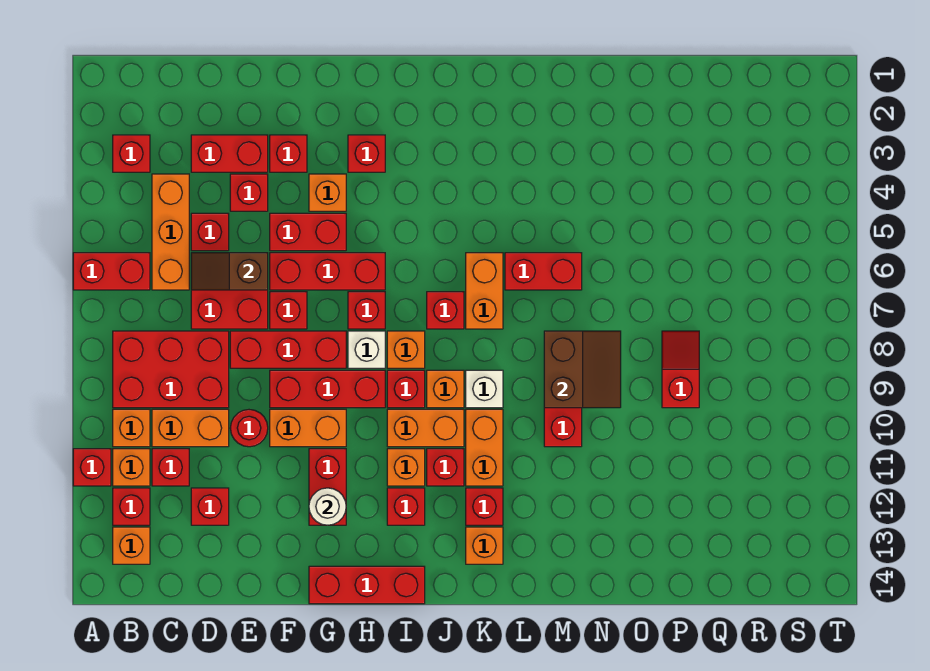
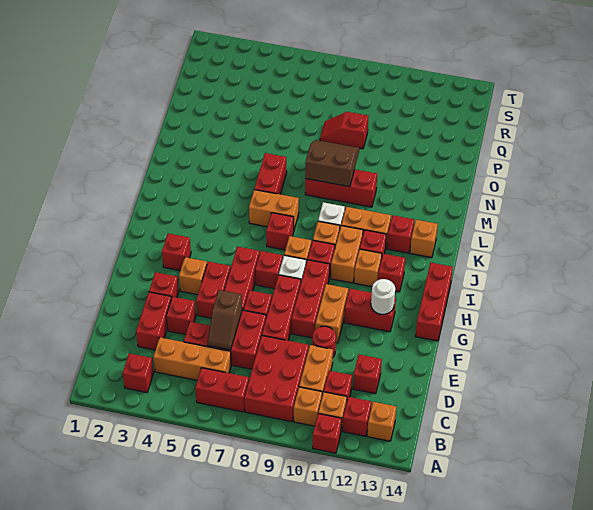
red 1x2 brick [73,253,150,290] -> red 1x2 brick turned to [195,368,249,412]

